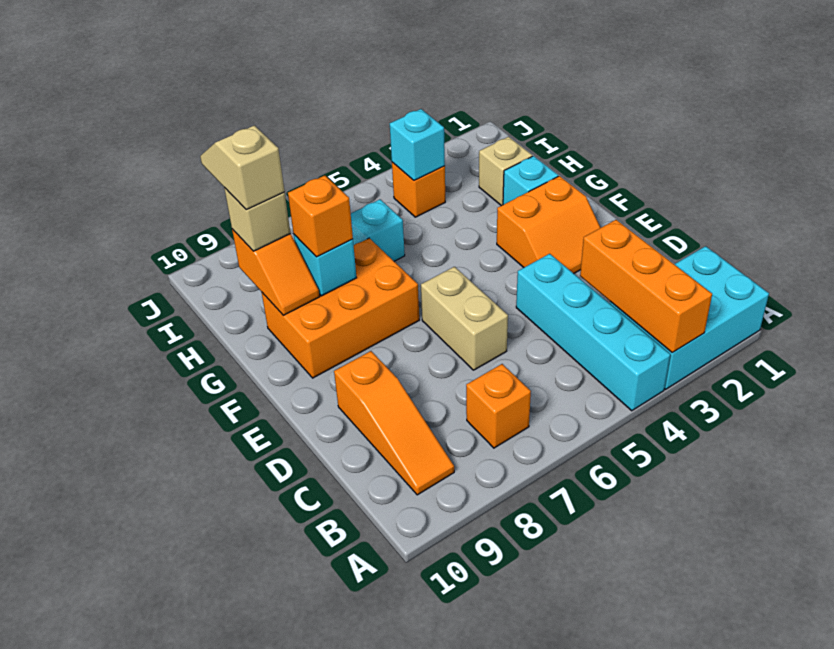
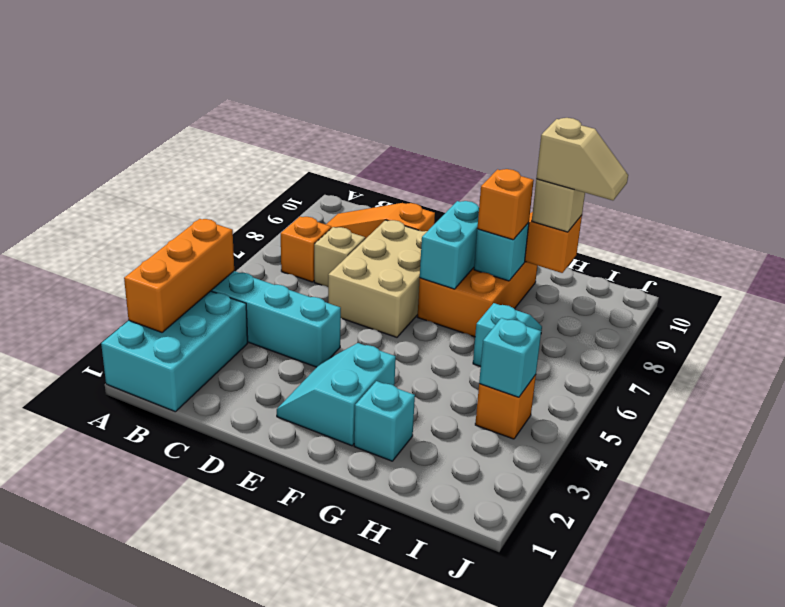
orange 1x3 brick [580,220,712,353] -> orange 1x3 brick turned to [124,219,234,332]
tan 1x2 brick [421,267,508,370] -> tan 2x3 brick [328,220,427,337]
orange 2x2 slope [497,176,601,273] -> cyan 2x2 slope [277,343,396,446]
none -> cyan 1x2 brick [420,201,479,289]
tan 1x1 brick [479,137,532,206] -> tan 1x1 brick moved to [314,227,365,287]

